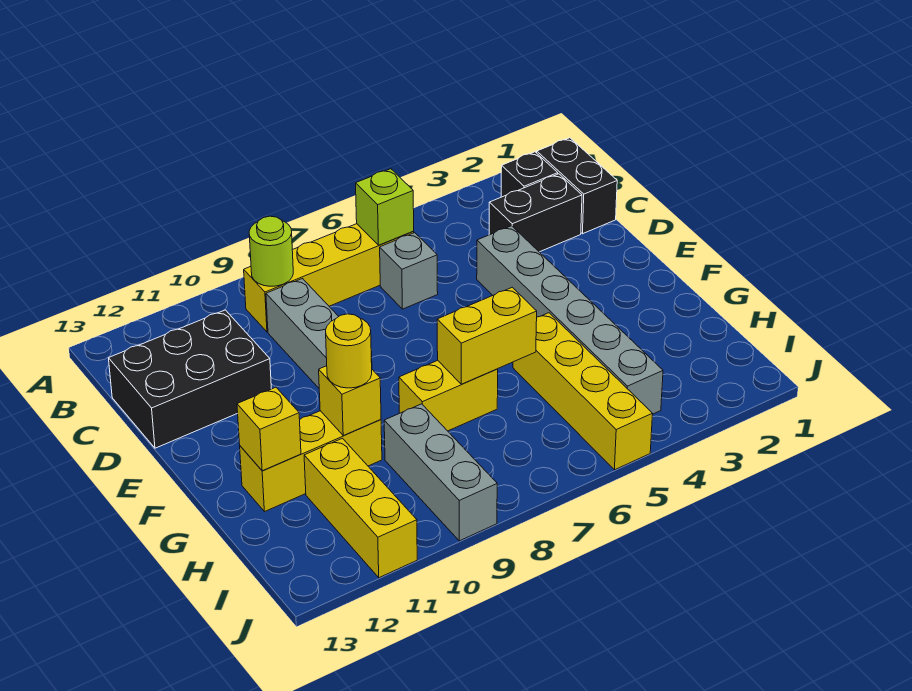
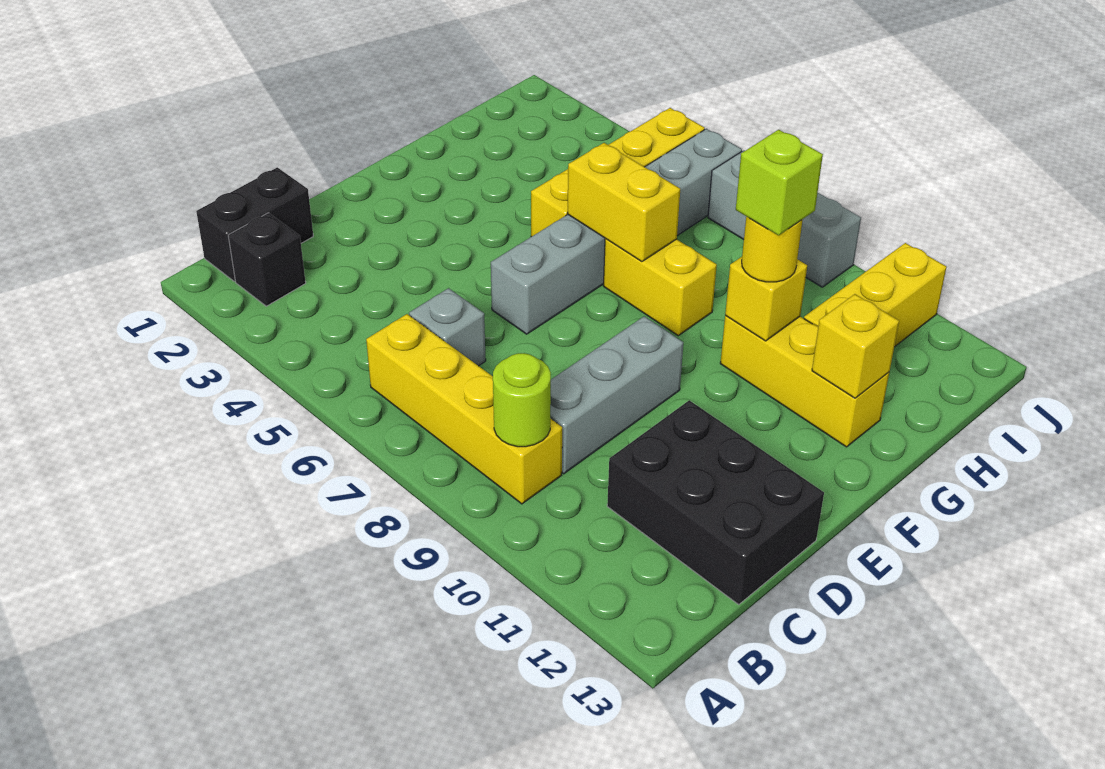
lime 1x1 brick [356,169,414,245] -> lime 1x1 brick moved to [736,130,823,235]
black 1x2 brick [489,174,582,252] -> none
grey 1x6 brick [477,226,663,414] -> grey 1x6 brick moved to [491,129,742,334]
grey 1x3 brick [384,404,497,541] -> grey 1x3 brick turned to [708,150,861,287]

